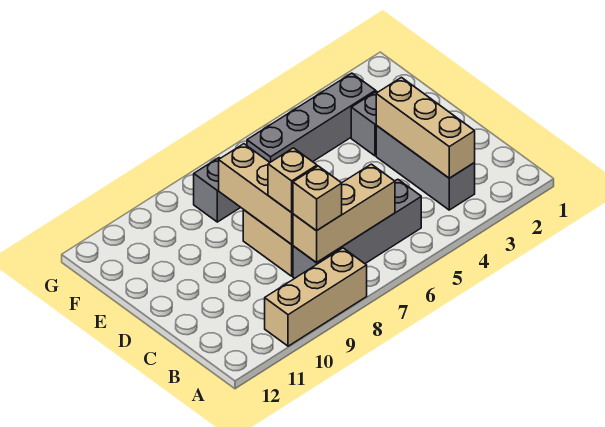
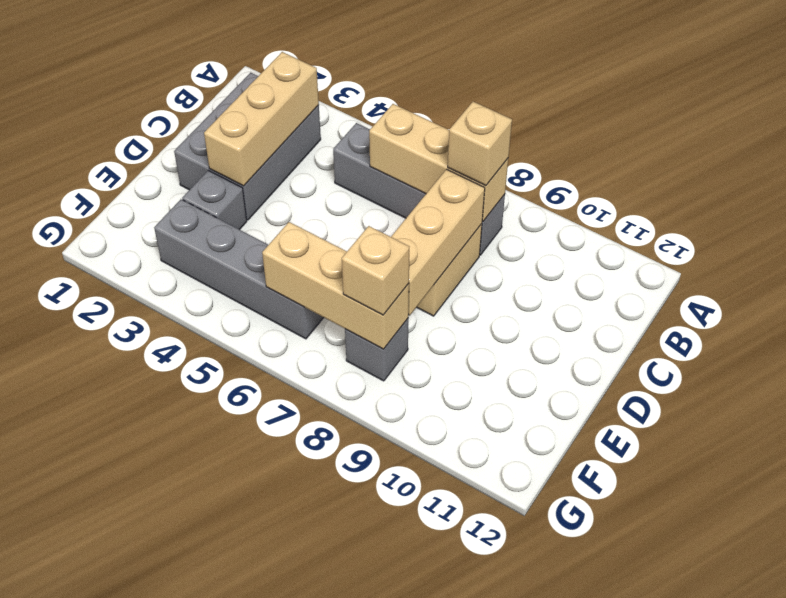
tan 1x3 brick [265,248,367,346] -> tan 1x3 brick moved to [262,222,409,349]
grey 1x3 brick [376,126,475,210] -> grey 2x3 brick [174,73,321,220]
tan 1x1 brick [268,148,317,212] -> tan 1x1 brick moved to [342,226,409,315]

